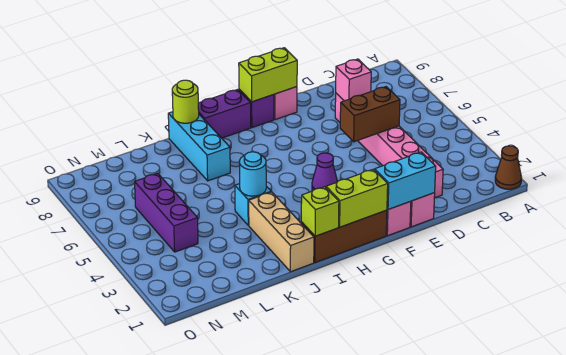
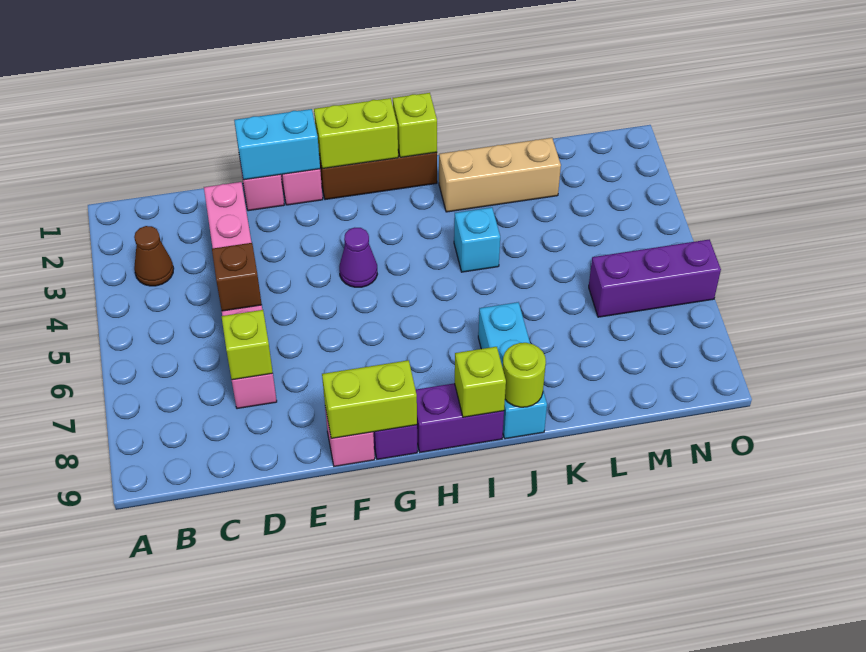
brown 1x1 cone [495,146,522,189] -> brown 1x1 cone moved to [134,226,174,286]
brown 1x2 brick [340,87,400,142] -> brown 1x1 brick [212,243,262,311]
pink 1x1 brick [336,59,371,101] -> lime 1x1 brick [222,310,273,380]
none -> lime 1x1 brick [455,347,506,417]
tan 1x3 brick [249,192,314,272] -> tan 1x3 brick turned to [439,138,561,212]
cyan 1x1 round brick [239,152,266,196] -> none
purple 1x3 brick [135,173,198,252] -> purple 1x3 brick turned to [589,239,721,317]

